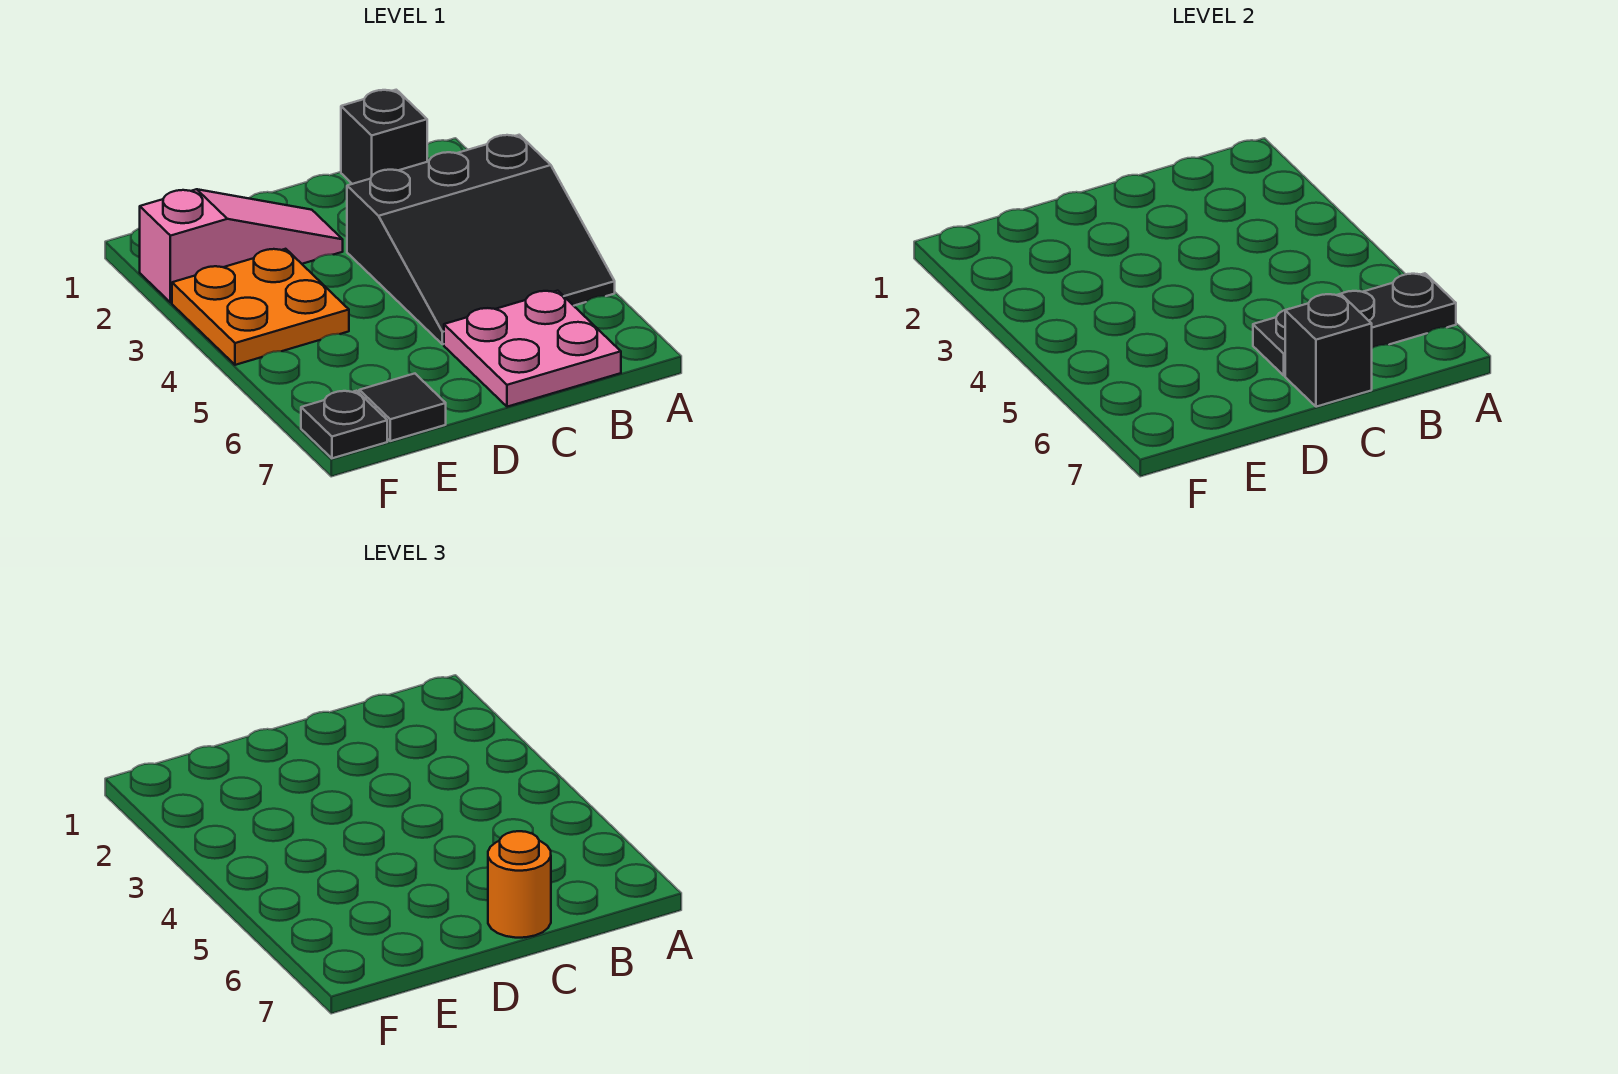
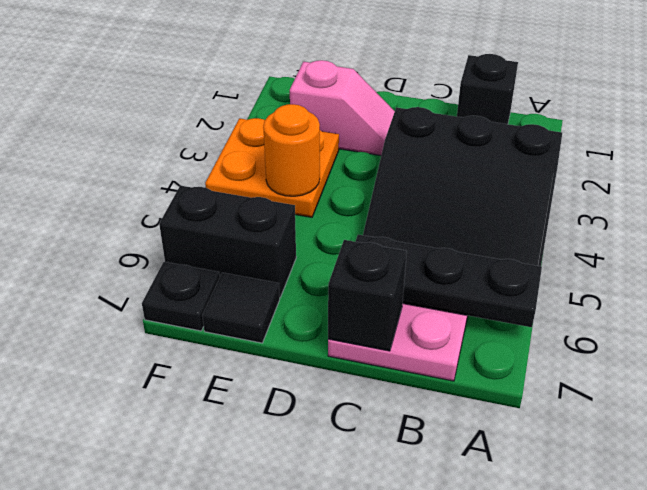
orange 1x1 round brick [488,831,551,938] -> orange 1x1 round brick moved to [263,104,320,196]
pink 1x3 slope [140,189,343,303] -> pink 1x2 slope [290,60,395,155]
none -> black 1x2 brick [159,186,296,297]

